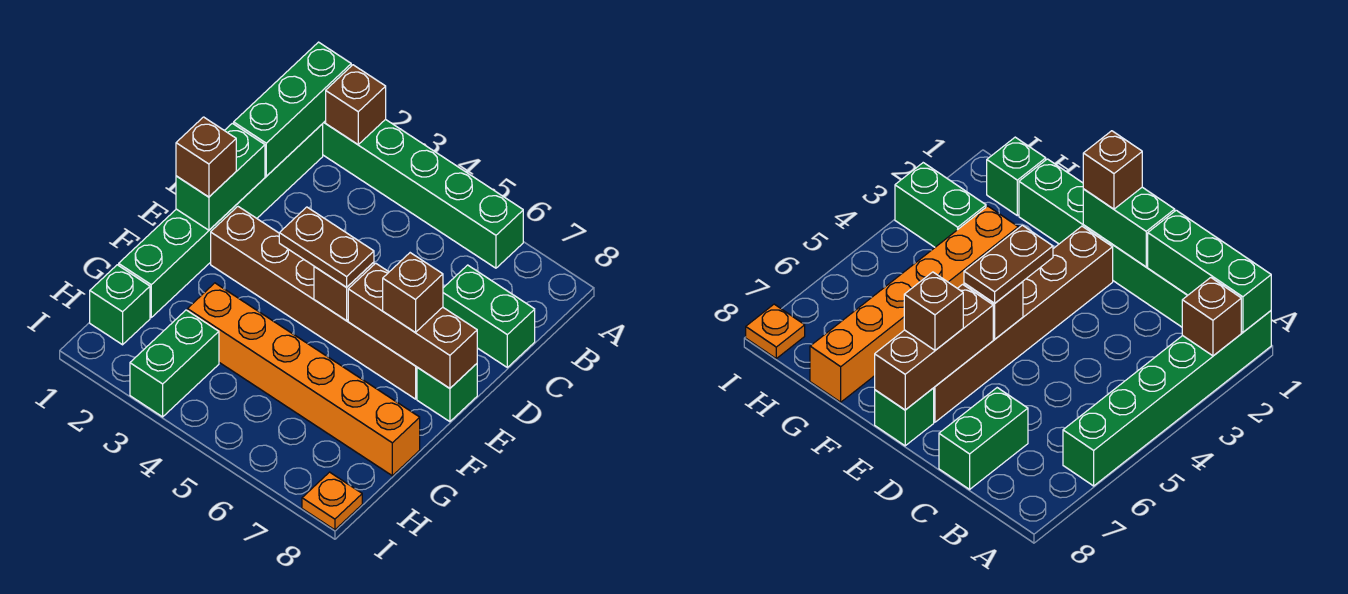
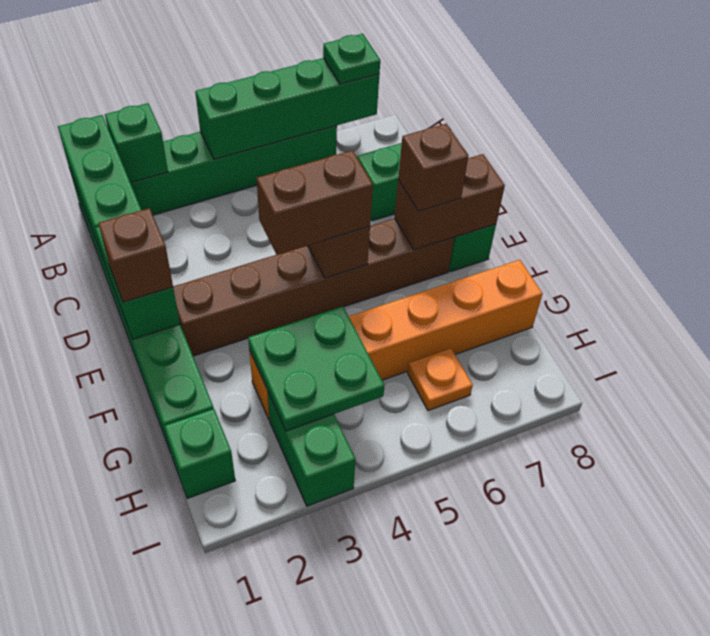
brown 1x1 brick [326,65,386,144] -> green 1x1 brick [105,103,168,183]
none -> green 1x4 brick [195,58,379,159]
none -> green 1x1 plate [323,34,380,84]
brown 1x2 plate [279,207,374,287] -> brown 1x2 brick [257,150,373,255]
brown 1x3 brick [348,263,477,388] -> brown 1x2 brick [395,154,505,250]
none -> green 2x2 plate [248,306,385,431]
orange 1x1 plate [302,472,362,530] -> orange 1x1 plate moved to [408,349,473,411]

